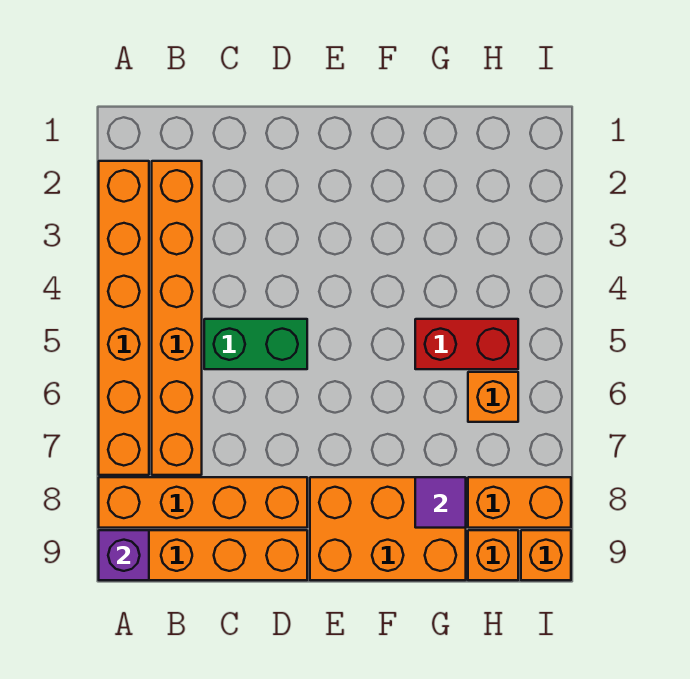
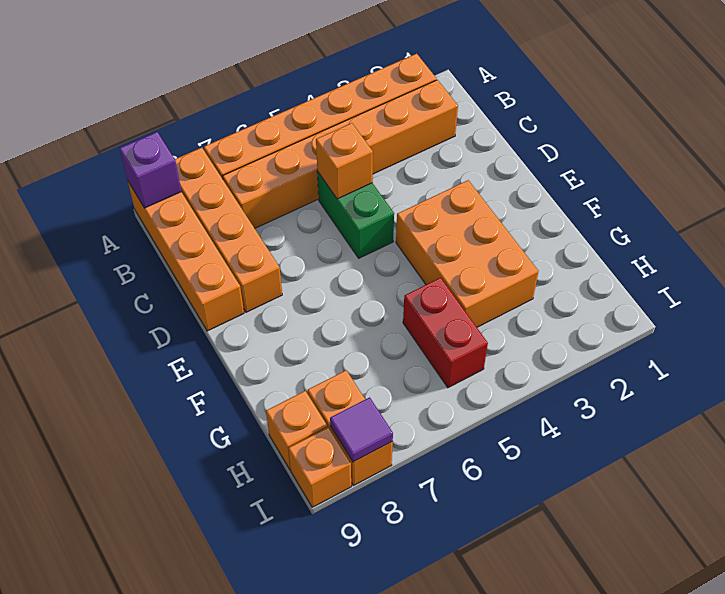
orange 2x3 brick [310,477,466,580] -> orange 2x3 brick moved to [396,180,539,327]
purple 1x1 tile [415,477,466,528] -> purple 1x1 tile moved to [330,397,393,462]
orange 1x1 brick [468,372,518,422] -> orange 1x1 brick moved to [316,123,373,199]

